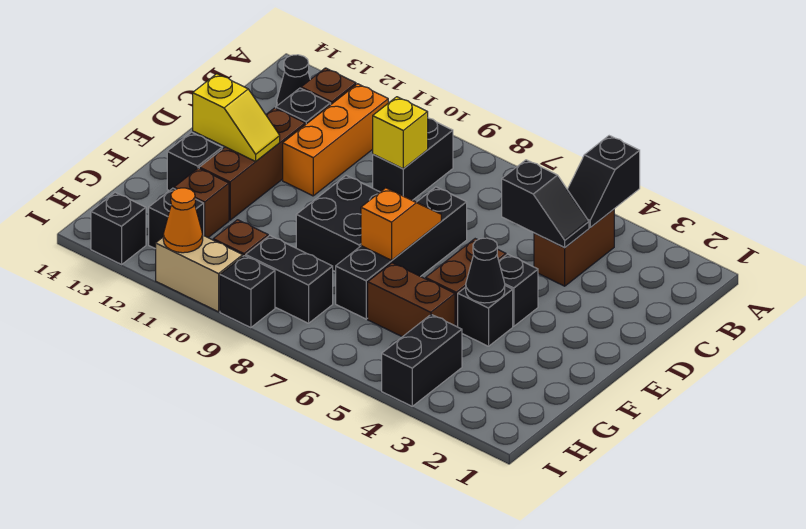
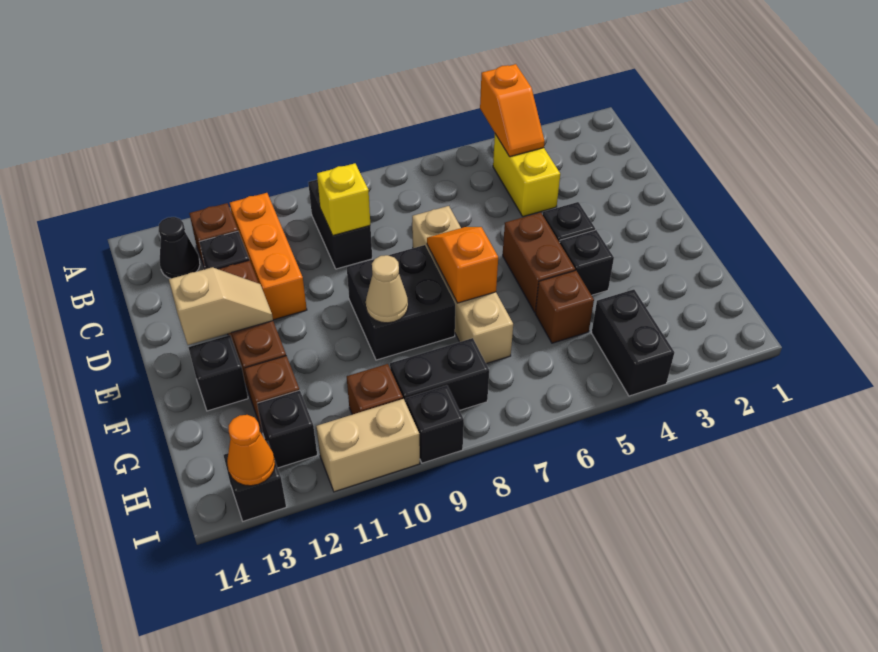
black 1x2 slope [567,136,640,227] -> orange 1x2 slope [480,64,545,157]
brown 1x2 brick [534,209,614,286] -> yellow 1x2 brick [493,134,560,217]
black 1x2 slope [502,160,589,248] -> none
black 1x4 brick [336,187,467,319] -> tan 1x4 brick [412,206,513,364]
yellow 1x2 slope [193,74,280,161] -> tan 1x2 slope [169,267,273,345]
black 1x1 cone [466,238,505,303] -> none
none -> tan 1x1 cone [366,255,408,323]
brown 1x2 brick [368,263,455,337] -> brown 1x1 brick [535,271,594,343]
orange 1x1 cone [163,188,203,253] -> orange 1x1 cone moved to [227,415,275,486]

